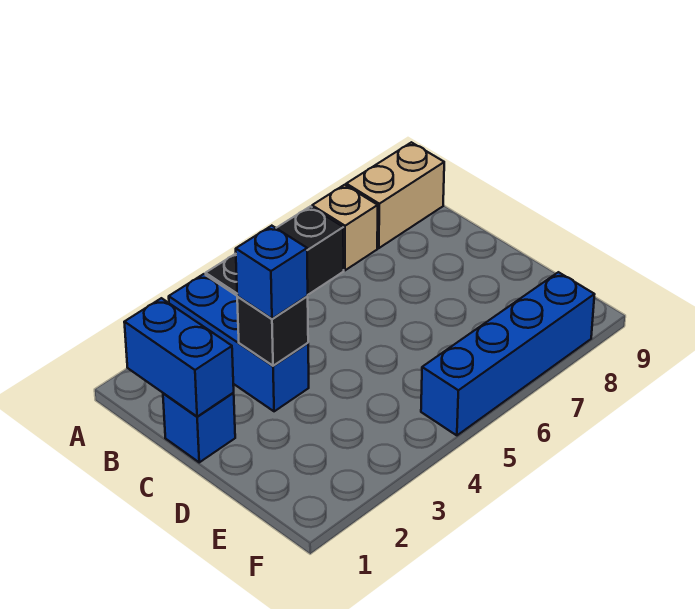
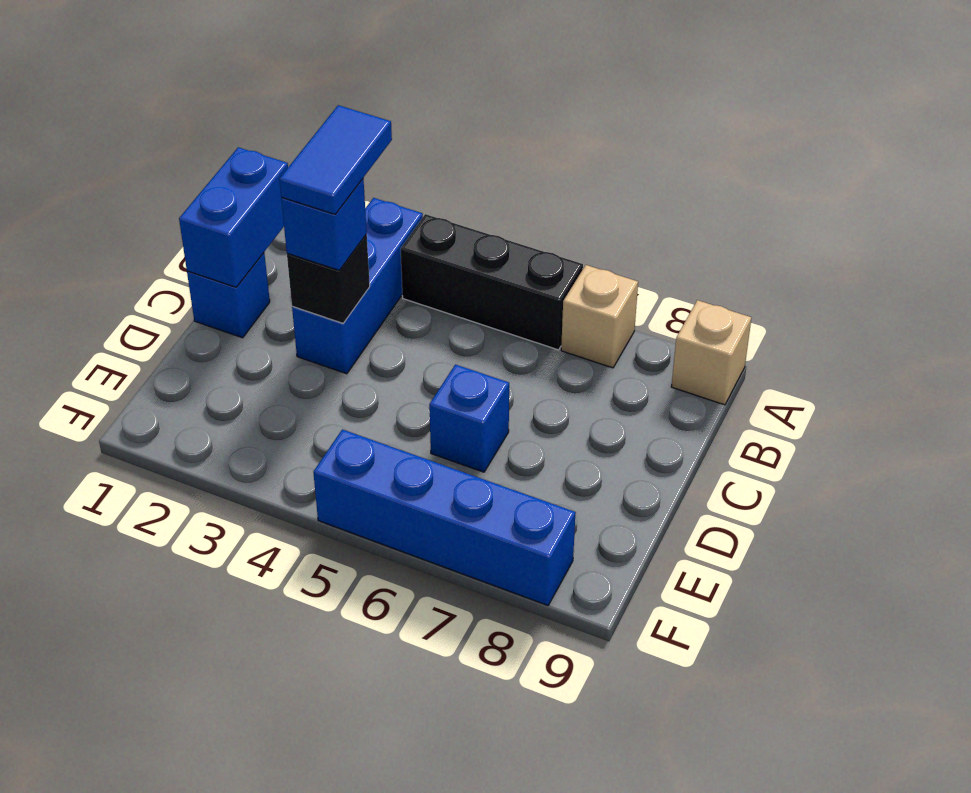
tan 1x2 brick [346,142,444,248] -> tan 1x1 brick [671,300,751,405]
none -> blue 1x2 tile [279,105,392,214]
none -> blue 1x1 brick [429,364,509,472]

